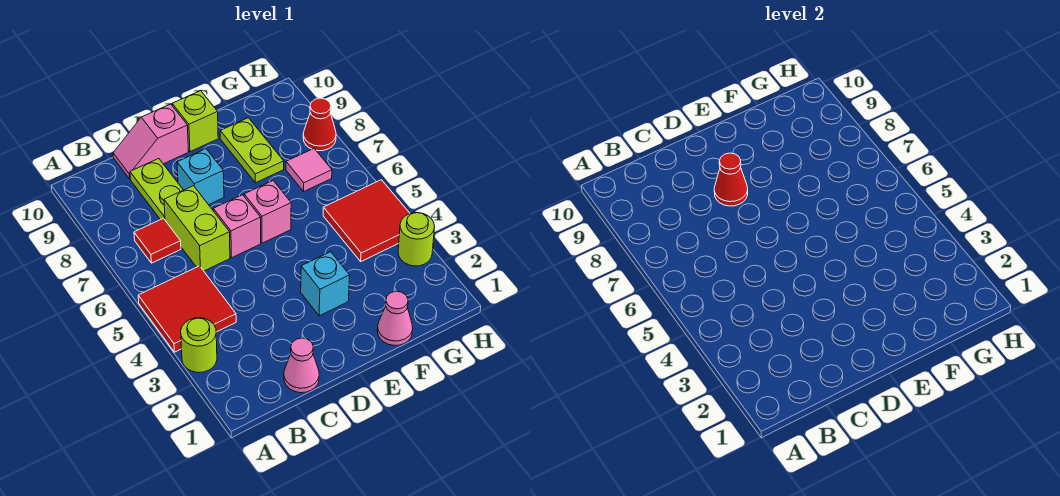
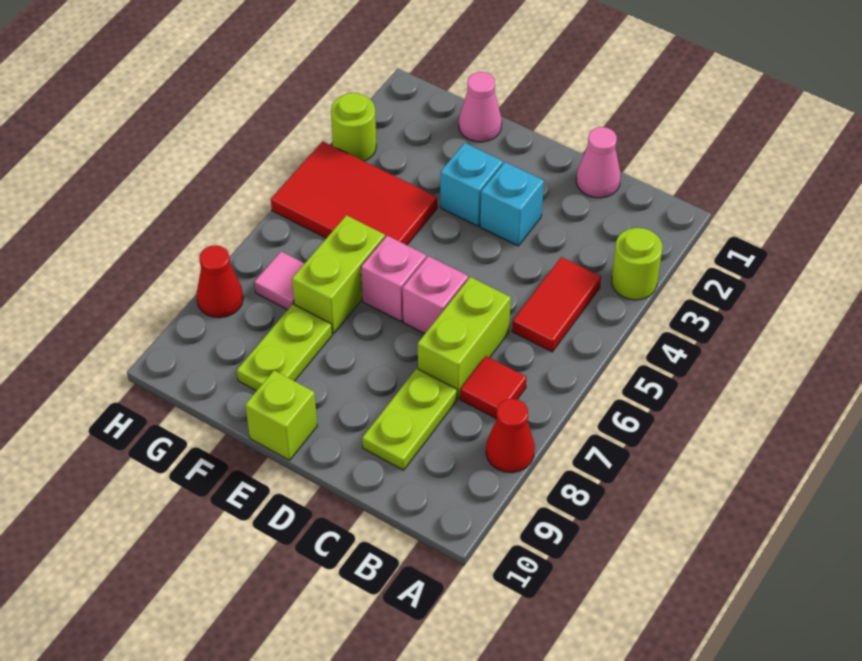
red 2x2 tile [138,266,236,352] -> red 1x2 tile [512,257,601,352]
pink 1x2 slope [113,104,188,179] -> none
cyan 1x1 brick [177,149,224,205] -> cyan 1x1 brick moved to [480,162,544,246]
red 1x1 cone [714,153,748,206] -> red 1x1 cone moved to [486,399,535,473]
none -> lime 1x2 brick [292,215,385,334]
red 2x2 tile [323,180,410,261] -> red 2x3 tile [271,141,437,245]

